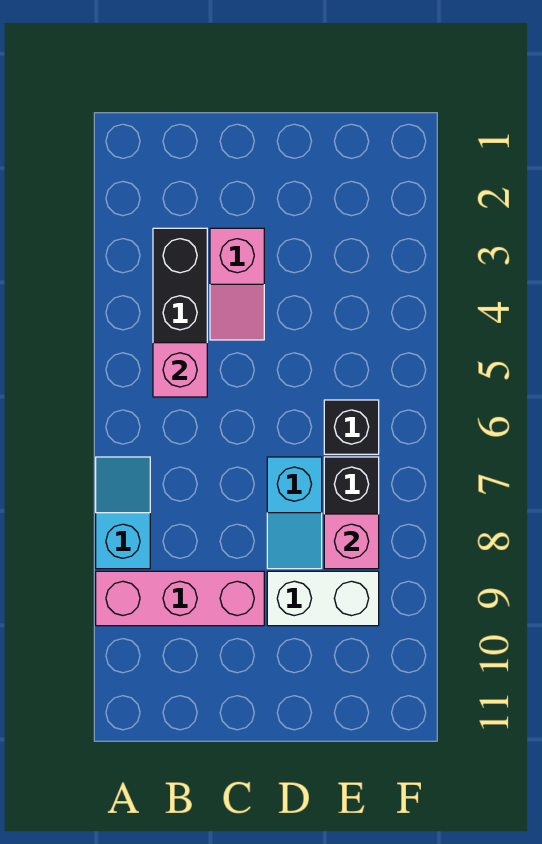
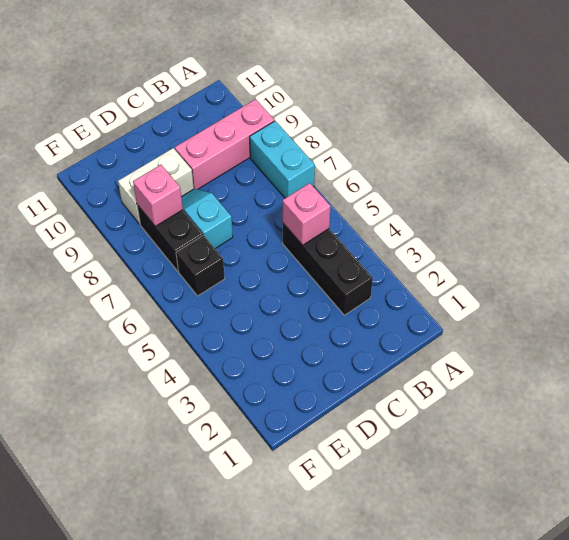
cyan 1x2 slope [96,457,150,569] -> cyan 1x2 brick [250,121,315,198]
pink 1x2 slope [210,228,264,340] -> none

